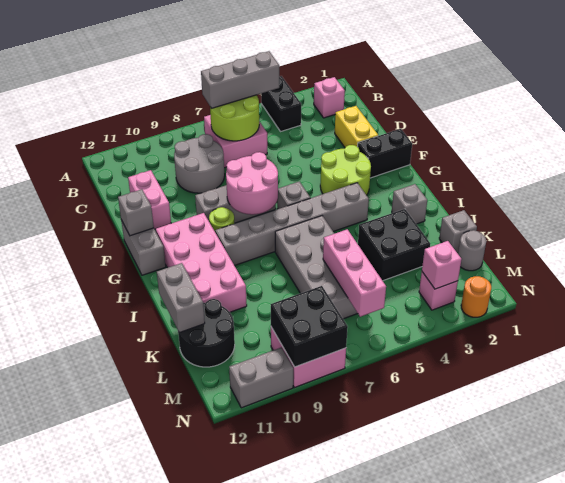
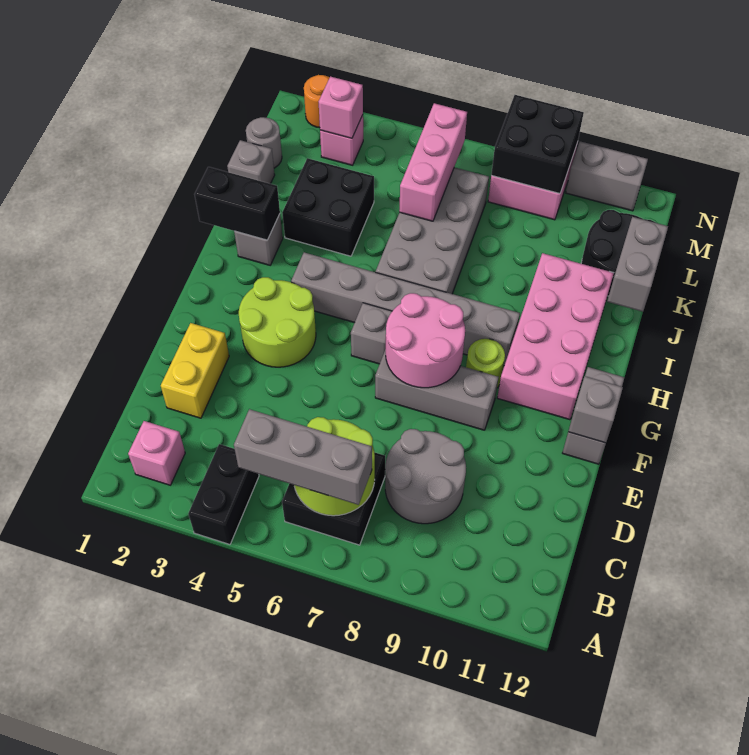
pink 2x2 brick [204,115,267,168] -> black 2x2 brick [282,452,385,545]
pink 1x2 brick [128,170,171,229] -> none
black 1x2 brick [358,129,412,178] -> black 1x2 brick moved to [194,167,280,240]

